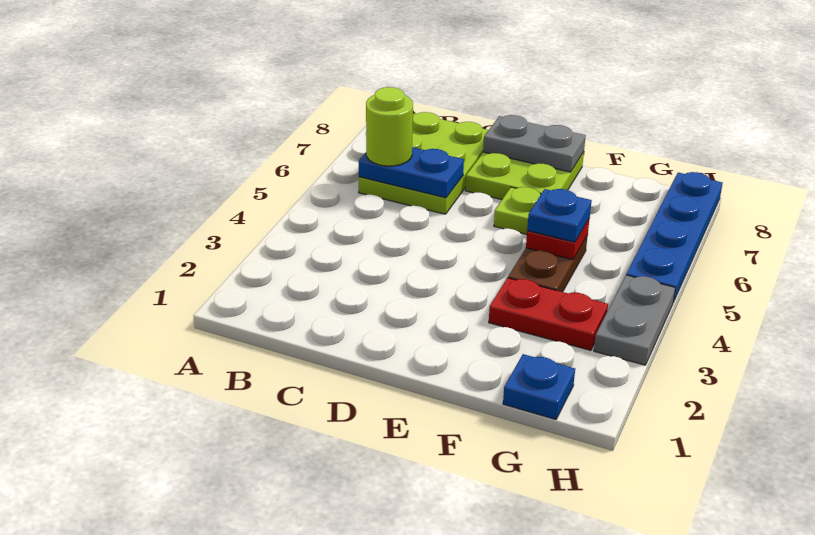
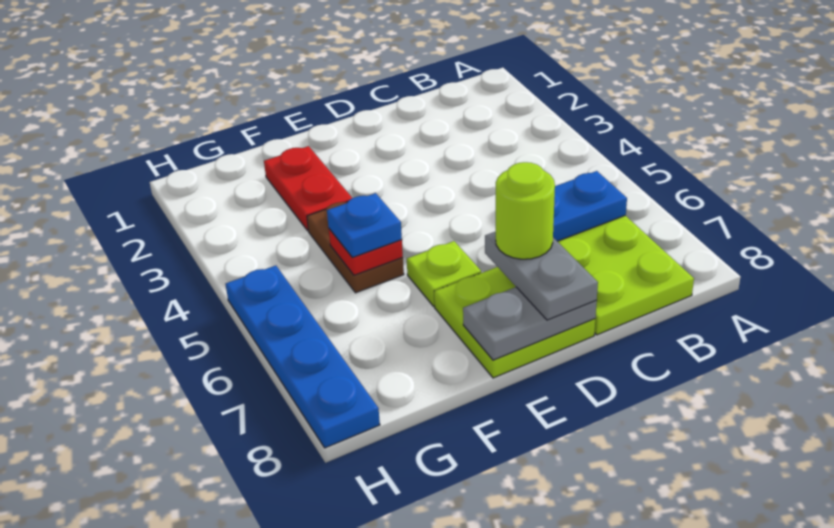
lime 1x1 round brick [366,87,413,166] -> lime 1x1 round brick moved to [496,162,555,259]
red 1x2 plate [489,278,608,350] -> red 1x2 plate turned to [264,146,352,231]
blue 1x1 plate [503,354,575,420] -> none
grey 1x2 plate [594,275,675,365] -> grey 1x2 plate moved to [485,231,598,320]

